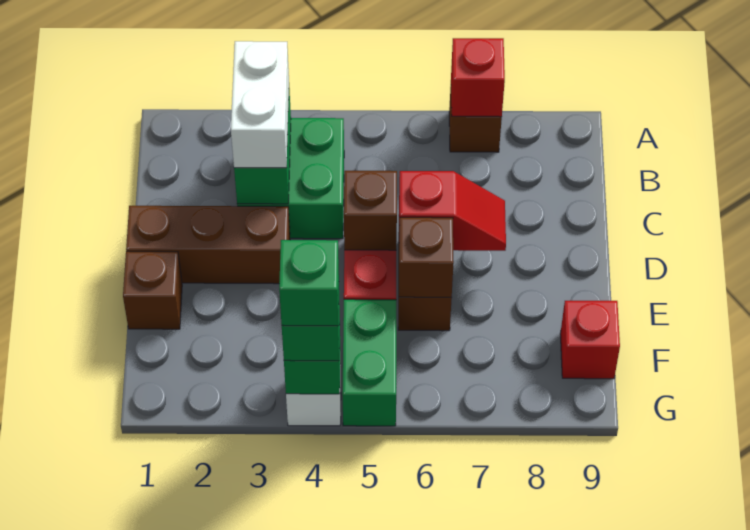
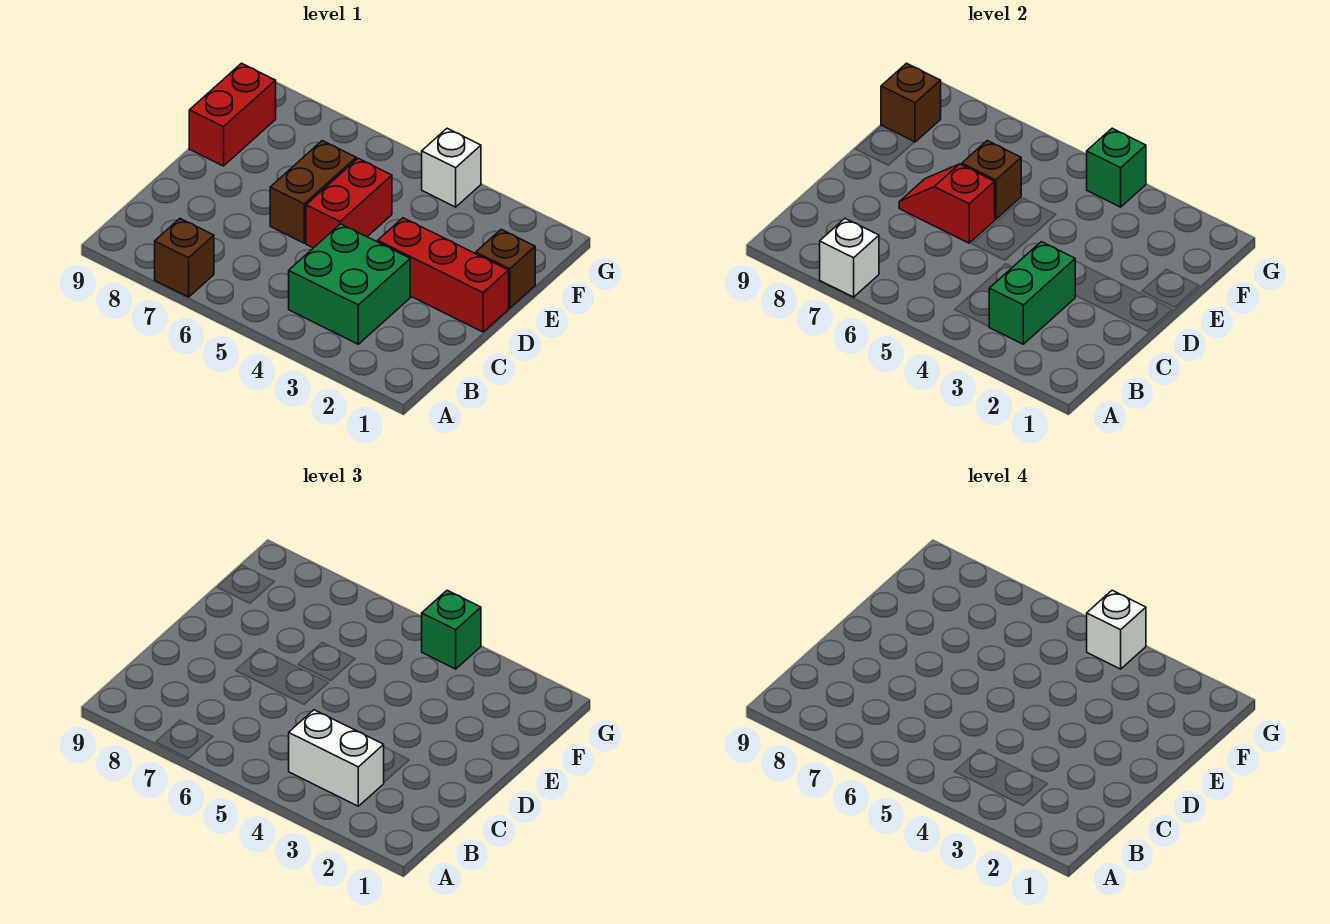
red 1x1 brick [451,38,505,117] -> white 1x1 brick [820,219,879,297]
white 1x2 brick [231,41,289,168] -> white 1x2 brick turned to [289,710,384,806]
brown 1x3 brick [126,206,290,284] -> red 1x3 brick [378,218,509,332]
brown 1x1 brick [344,171,397,250] -> brown 1x1 brick moved to [881,63,941,142]
green 1x2 brick [342,299,396,426] -> none
red 1x1 brick [560,301,620,379] -> red 1x2 brick [189,63,276,166]
green 1x1 brick [279,240,339,326] -> white 1x1 brick [1087,590,1146,669]

